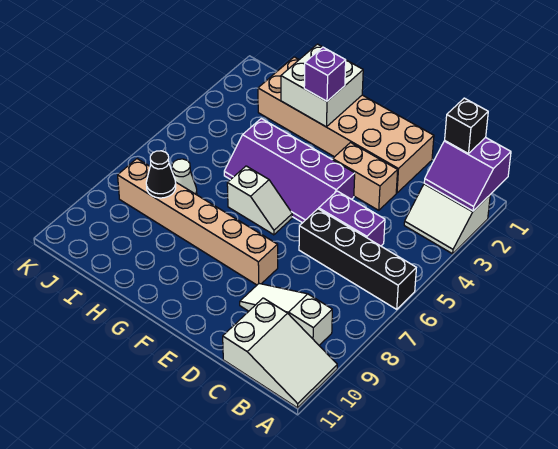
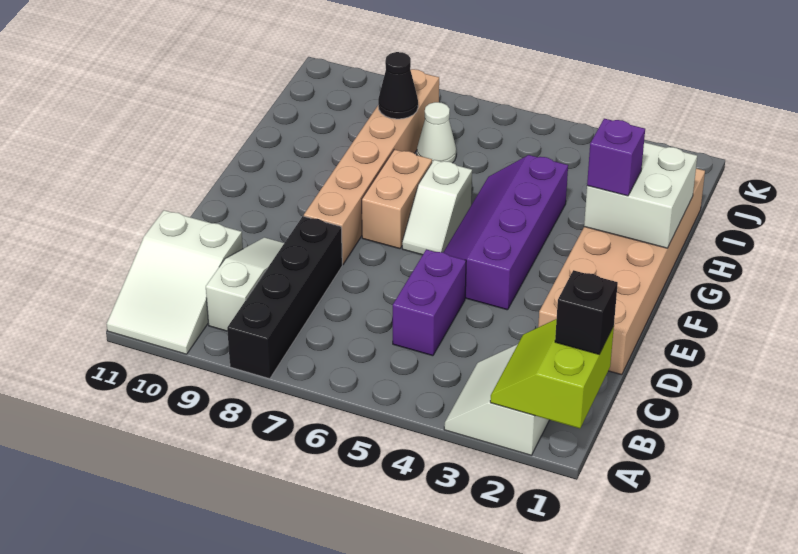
purple 2x2 slope [424,137,511,211] -> lime 2x2 slope [490,319,614,428]
black 1x4 brick [299,209,416,309] -> black 1x4 brick moved to [227,216,342,379]
tan 1x2 brick [333,143,398,210] -> tan 1x2 brick moved to [362,150,432,249]

